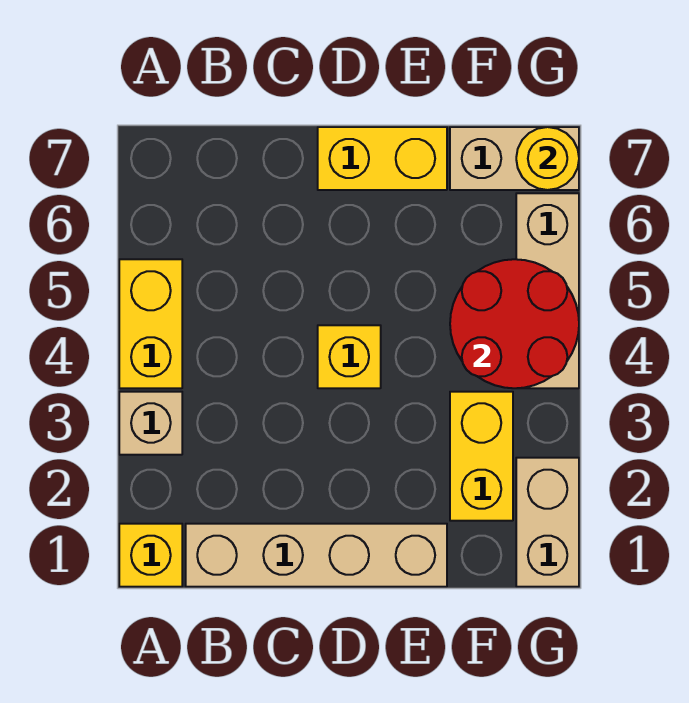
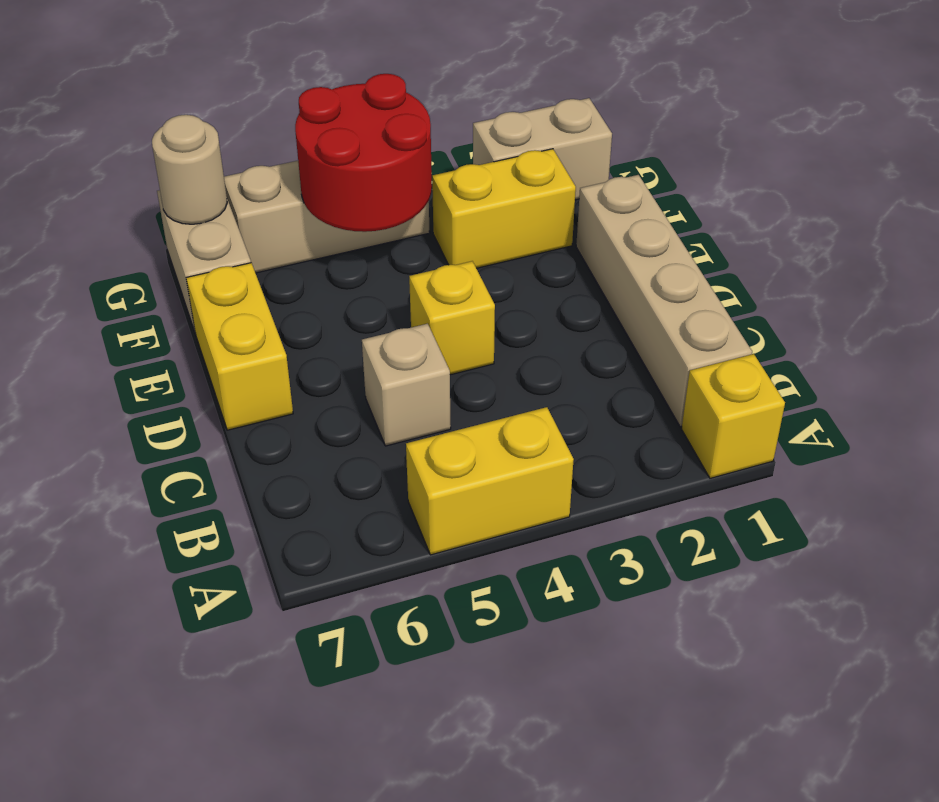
tan 1x1 brick [119,392,182,455] -> tan 1x1 brick moved to [362,324,451,446]
yellow 1x1 round brick [516,127,579,190] -> tan 1x1 round brick [152,115,227,224]

